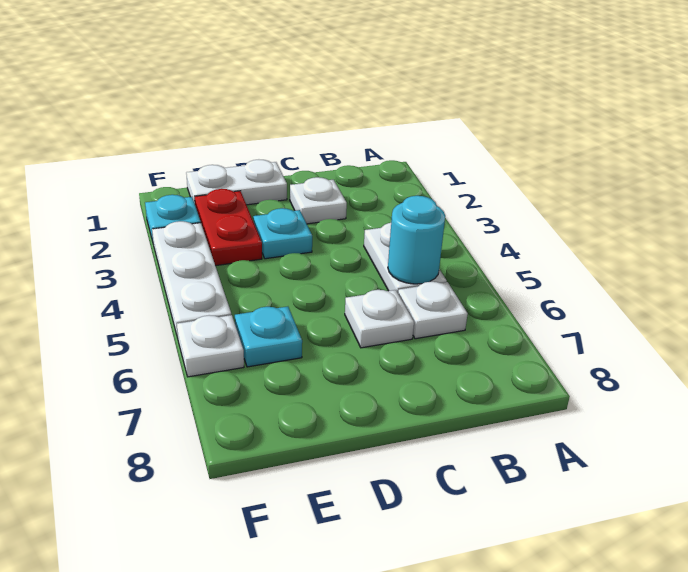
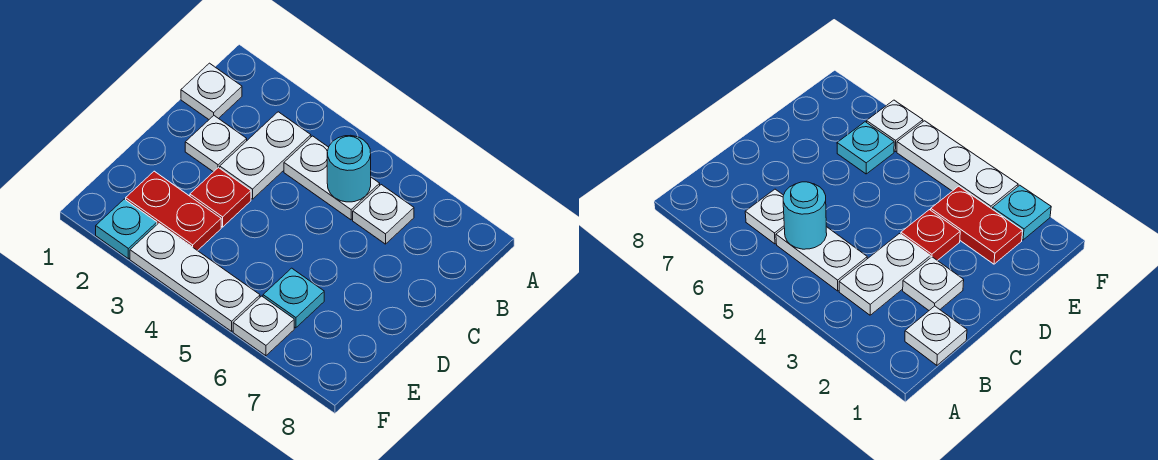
white 1x1 plate [345,290,414,348] -> white 1x1 plate moved to [181,63,242,119]
white 1x2 plate [186,160,287,205] -> white 1x2 plate moved to [220,112,311,199]
cyan 1x1 plate [253,208,312,259] -> red 1x1 plate [190,168,251,227]

